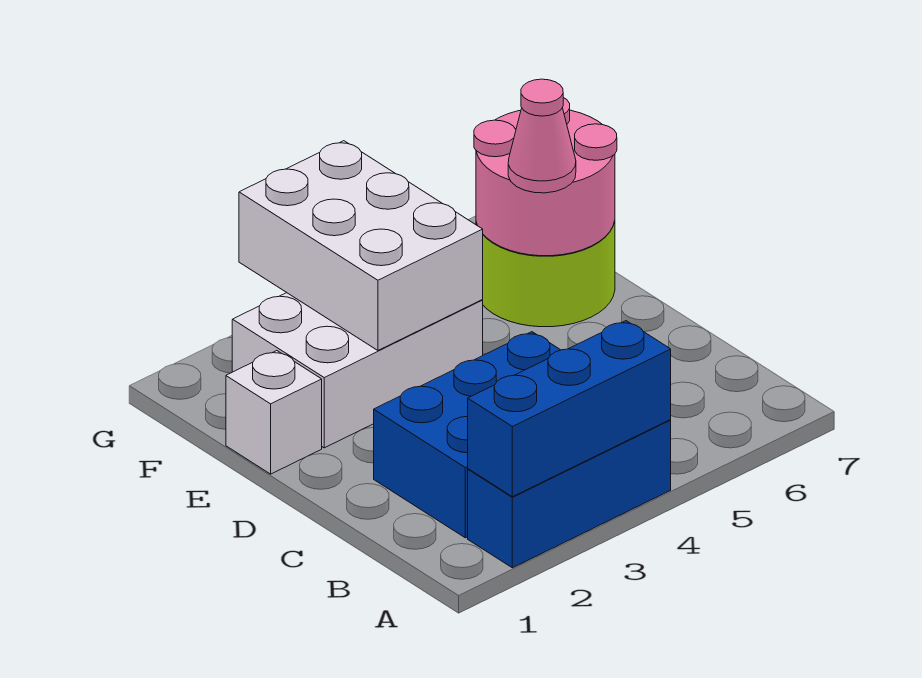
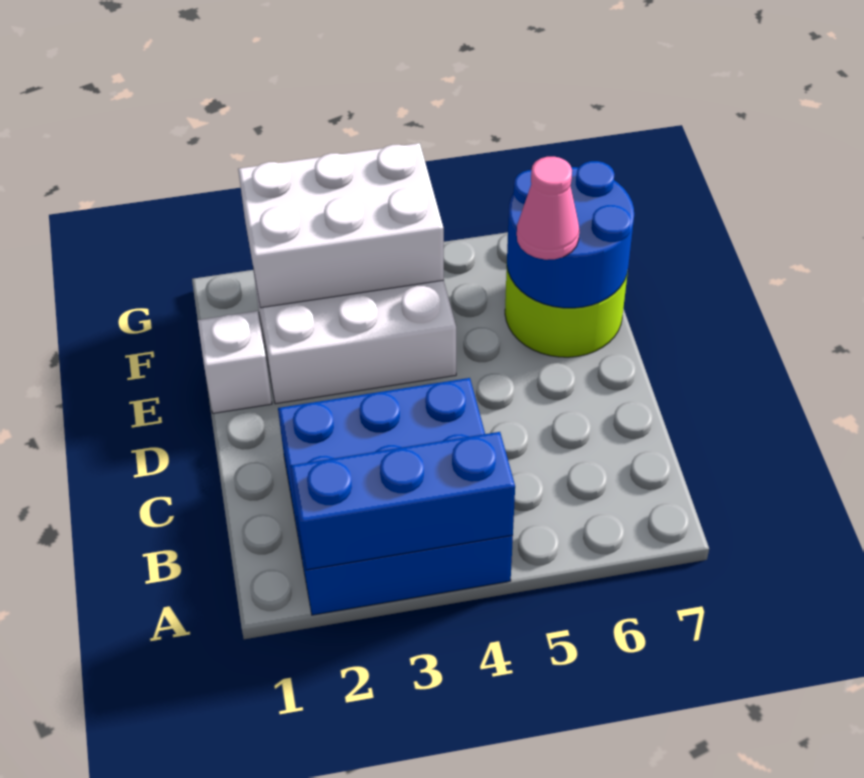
white 2x3 brick [239,141,483,350] -> white 2x3 brick turned to [238,143,444,308]
pink 2x2 round brick [474,98,617,256] -> blue 2x2 round brick [507,161,634,308]

